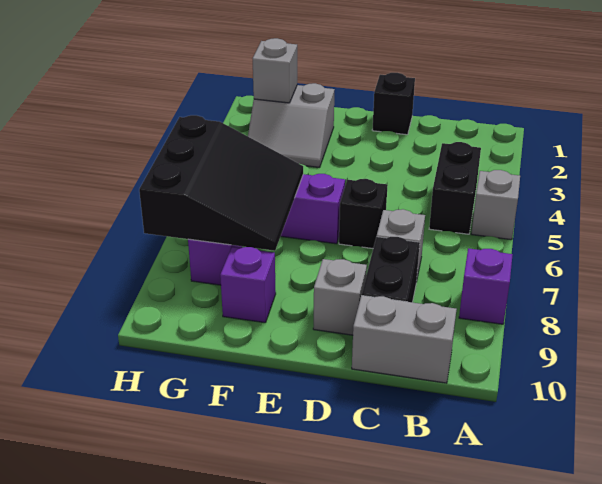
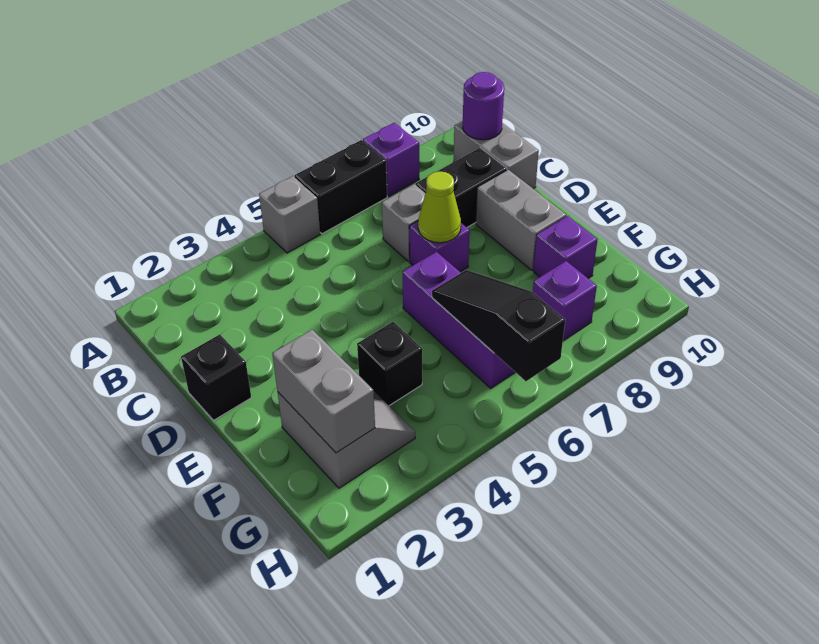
black 1x2 brick [429,142,481,234] -> black 1x2 brick moved to [295,140,387,234]
none -> purple 1x1 round brick [463,72,504,140]
black 1x1 brick [339,179,388,248] -> black 1x1 brick moved to [357,322,422,406]
none -> purple 1x1 brick [409,221,470,272]
none -> lime 1x1 cone [418,172,461,243]
grey 1x1 brick [313,259,367,335] -> grey 1x2 brick [476,170,566,270]
black 3x3 slope [139,115,303,251] -> black 1x3 slope [432,270,565,381]
grey 1x1 brick [252,38,297,103] -> grey 1x2 brick [272,330,375,453]

